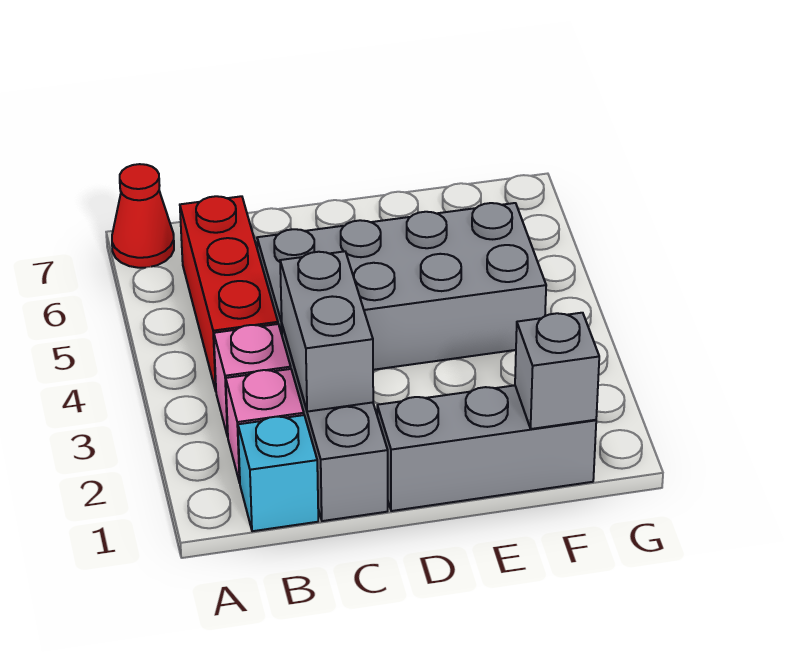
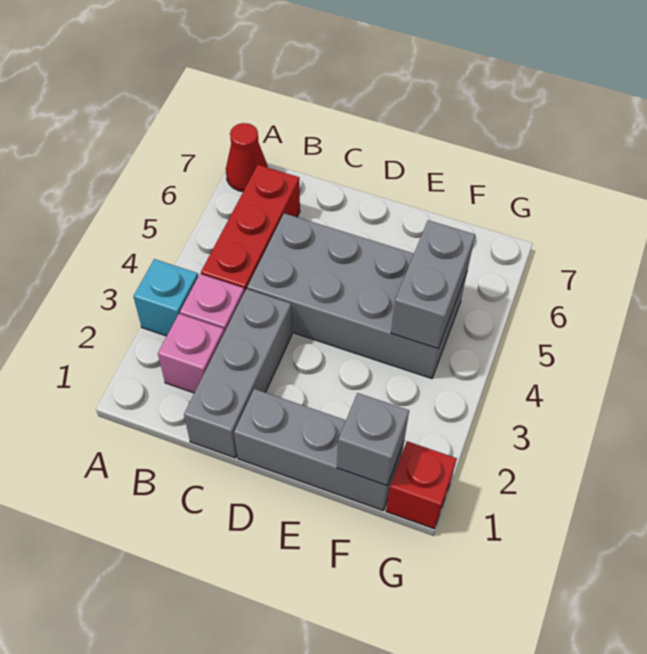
cyan 1x1 brick [238,415,318,531] -> cyan 1x1 brick moved to [133,259,198,336]
grey 1x2 brick [280,251,373,412] -> grey 1x2 brick moved to [391,220,475,349]
none -> red 1x1 brick [386,441,457,529]

